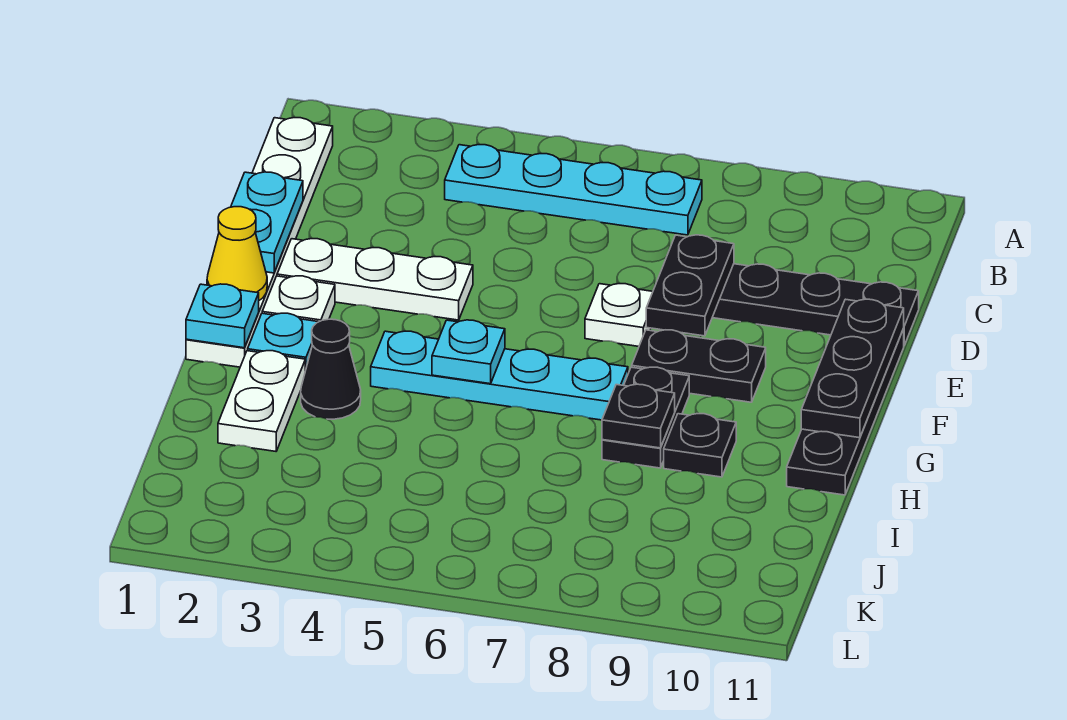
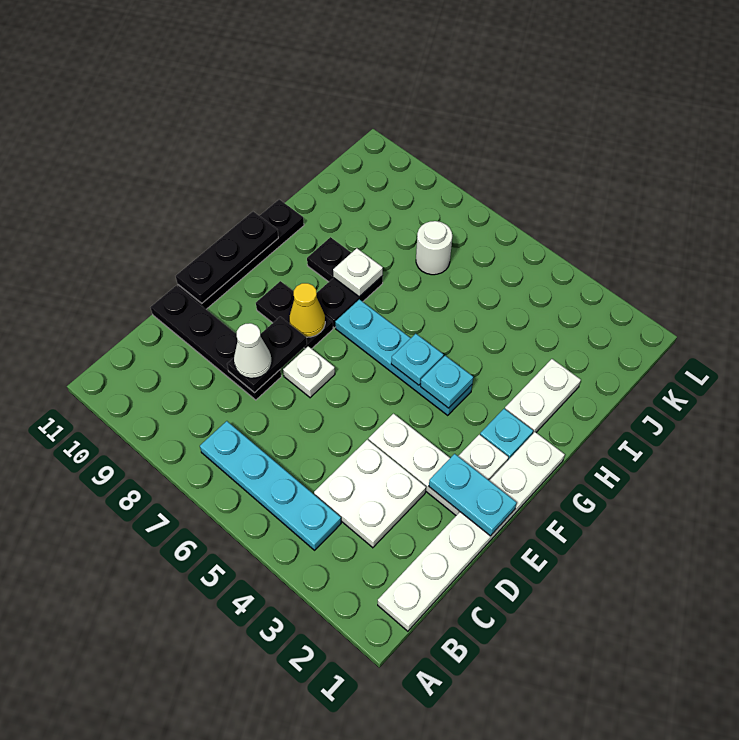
none -> white 2x2 plate [314,440,426,548]
cyan 1x2 plate [231,172,303,273] -> cyan 1x2 plate turned to [429,454,517,536]
none -> white 1x1 cone [234,323,272,378]
yellow 1x1 cone [207,207,267,300] -> yellow 1x1 cone moved to [289,283,325,337]
cyan 1x1 plate [186,284,259,348] -> cyan 1x1 plate moved to [420,356,473,408]
black 1x1 cone [301,319,361,419] -> none
black 1x1 plate [602,384,675,448] -> white 1x1 plate [333,248,383,297]
none -> white 1x1 round brick [416,221,452,275]

